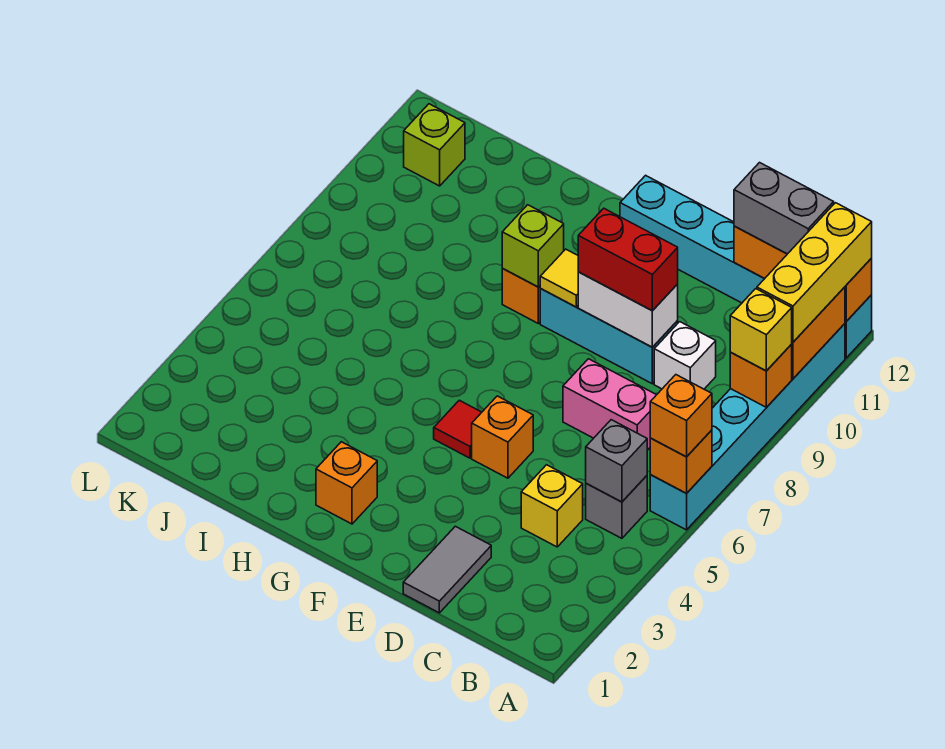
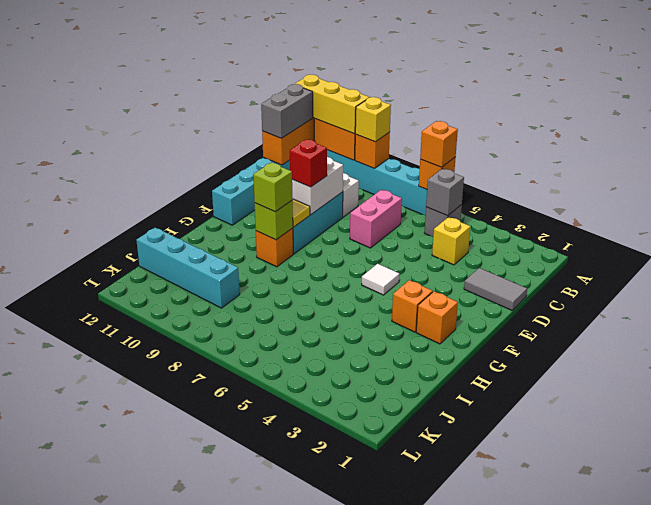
red 1x2 brick [578,208,678,311] -> red 1x1 brick [290,140,327,187]
orange 1x1 brick [472,396,533,478] -> orange 1x1 brick moved to [392,280,433,332]
red 1x1 tile [434,400,482,458] -> white 1x1 tile [362,264,399,295]
none -> cyan 1x4 brick [136,228,240,308]
lime 1x1 brick [404,104,465,186] -> lime 1x1 brick moved to [253,163,292,212]

